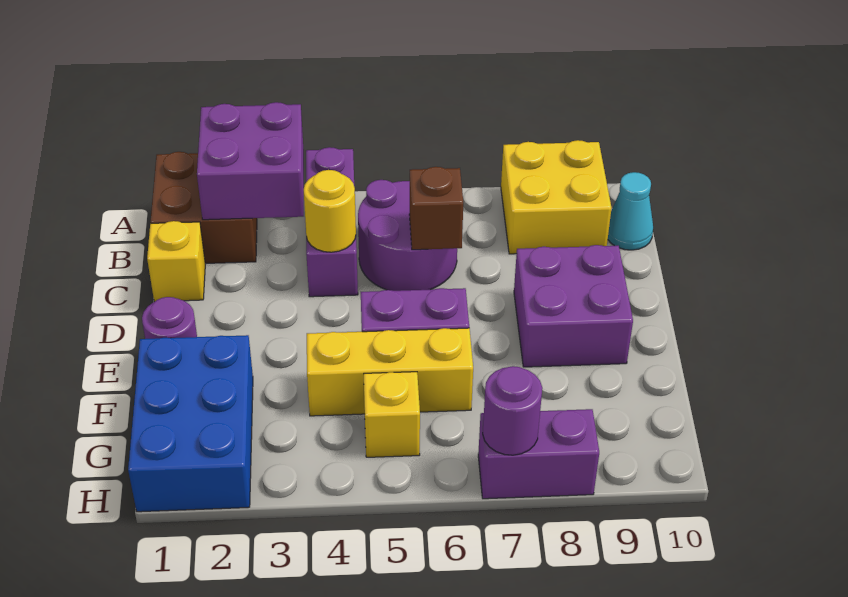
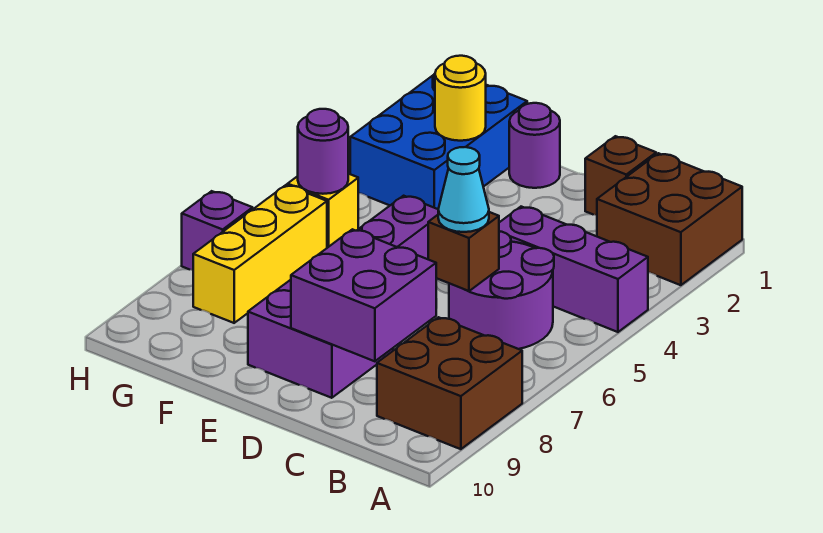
purple 2x2 brick [197,102,304,220] -> purple 2x2 brick moved to [291,229,436,361]
yellow 2x2 brick [501,140,612,254] -> brown 2x2 brick [377,317,522,449]
cyan 1x1 cone [608,172,653,250] -> cyan 1x1 cone moved to [438,147,489,232]
yellow 1x1 brick [147,221,205,302] -> brown 1x1 brick [585,136,656,215]
yellow 1x1 round brick [304,170,356,252] -> yellow 1x1 round brick moved to [435,56,486,141]
blue 2x3 brick [128,335,253,512] -> blue 2x3 brick turned to [350,74,527,209]
yellow 1x3 brick [307,328,473,416] -> yellow 1x3 brick moved to [193,185,327,323]
purple 1x2 brick [478,409,599,499] -> purple 1x1 brick [182,191,253,270]
purple 1x1 round brick [483,366,542,455] -> purple 1x1 round brick moved to [298,109,348,194]

